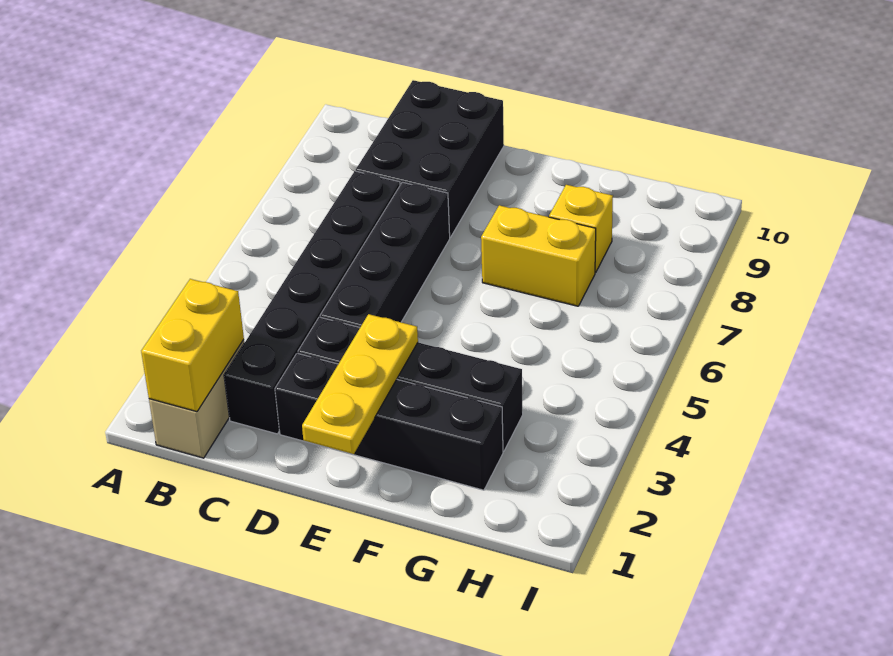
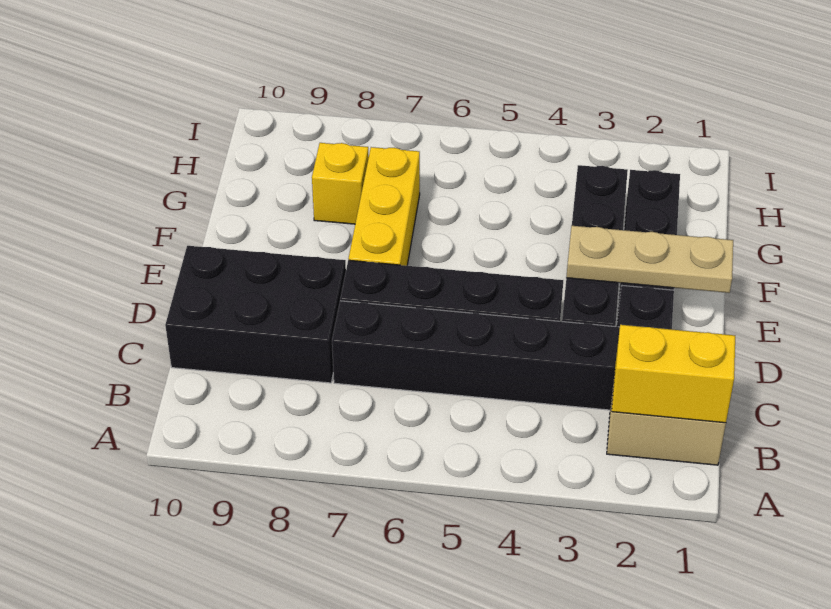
yellow 1x3 plate [302,314,418,454] -> tan 1x3 plate [566,226,733,293]
yellow 1x2 brick [481,205,596,306] -> yellow 1x3 brick [348,147,420,266]

